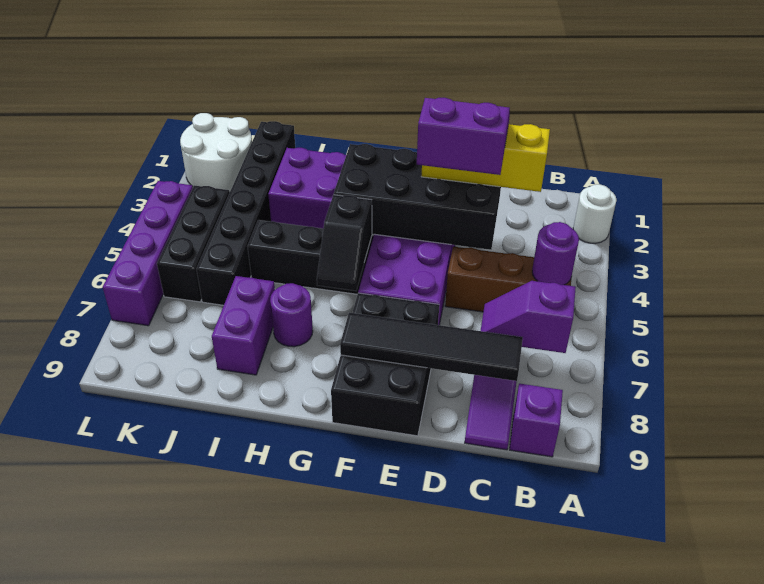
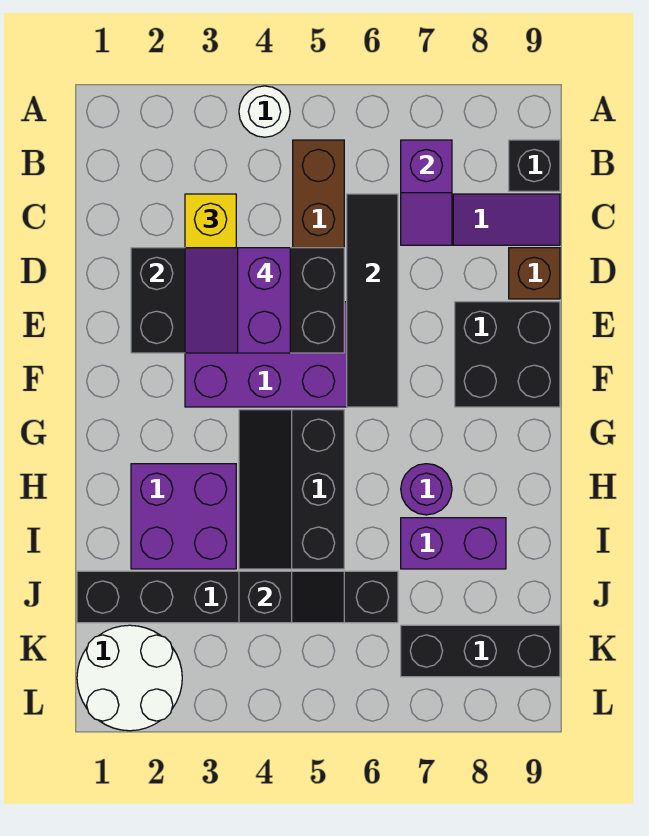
white 1x1 round brick [573,184,617,243] -> white 1x1 round brick moved to [239,86,290,137]
purple 1x1 round brick [532,222,579,285] -> none
purple 1x1 brick [510,384,563,457] -> black 1x1 brick [509,140,560,191]
black 1x4 tile [340,312,523,381] -> black 1x4 tile moved to [347,194,398,407]
black 2x4 brick [334,144,501,250] -> black 2x4 brick turned to [131,248,344,353]
none -> brown 1x1 brick [509,248,560,299]
black 2x3 brick [331,293,439,436] -> black 2x2 brick [455,302,560,407]
black 1x2 slope [317,195,372,291] -> black 1x2 slope moved to [239,571,344,623]
black 1x3 brick [157,186,229,302] -> black 1x3 brick moved to [401,625,560,677]
purple 1x4 brick [103,181,193,326] -> none

